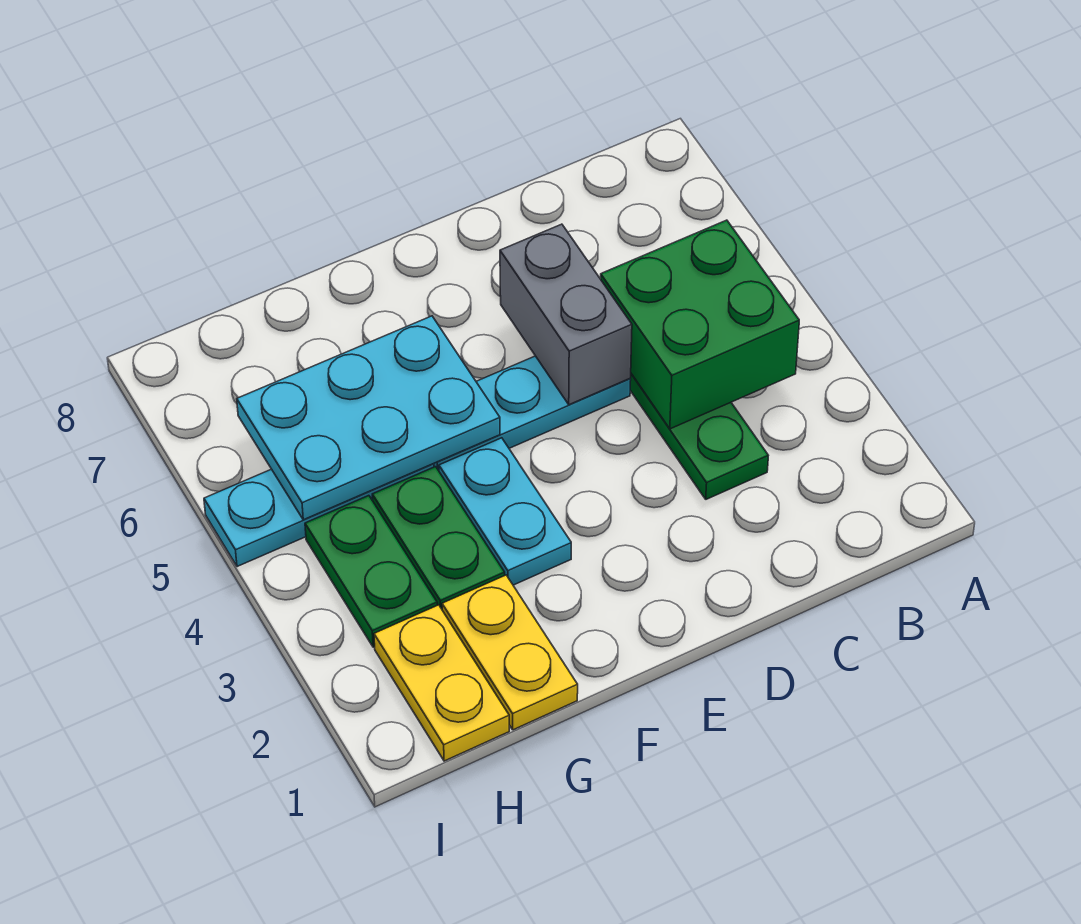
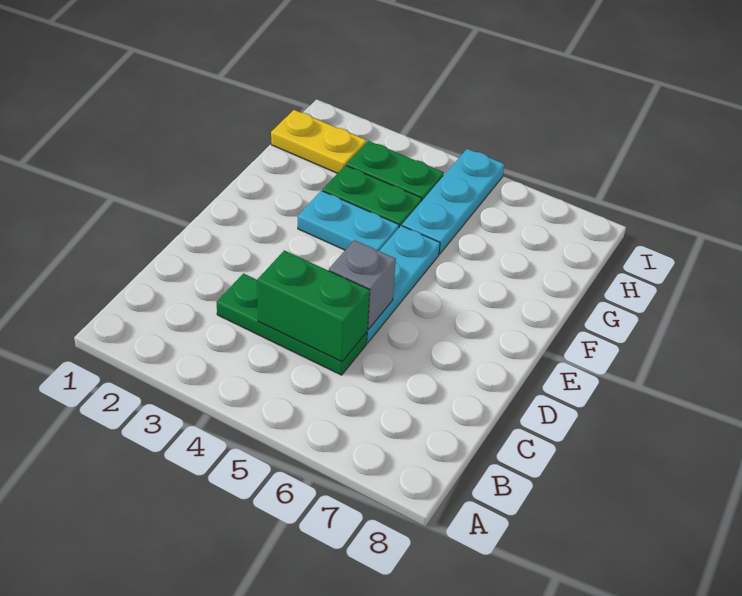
green 2x2 brick [601,220,799,429] -> green 1x2 brick [257,251,370,362]
grey 1x2 brick [500,224,632,405] -> grey 1x1 brick [329,240,396,329]
cyan 2x3 plate [237,316,500,520] -> none
yellow 1x2 plate [442,575,578,730] -> none

